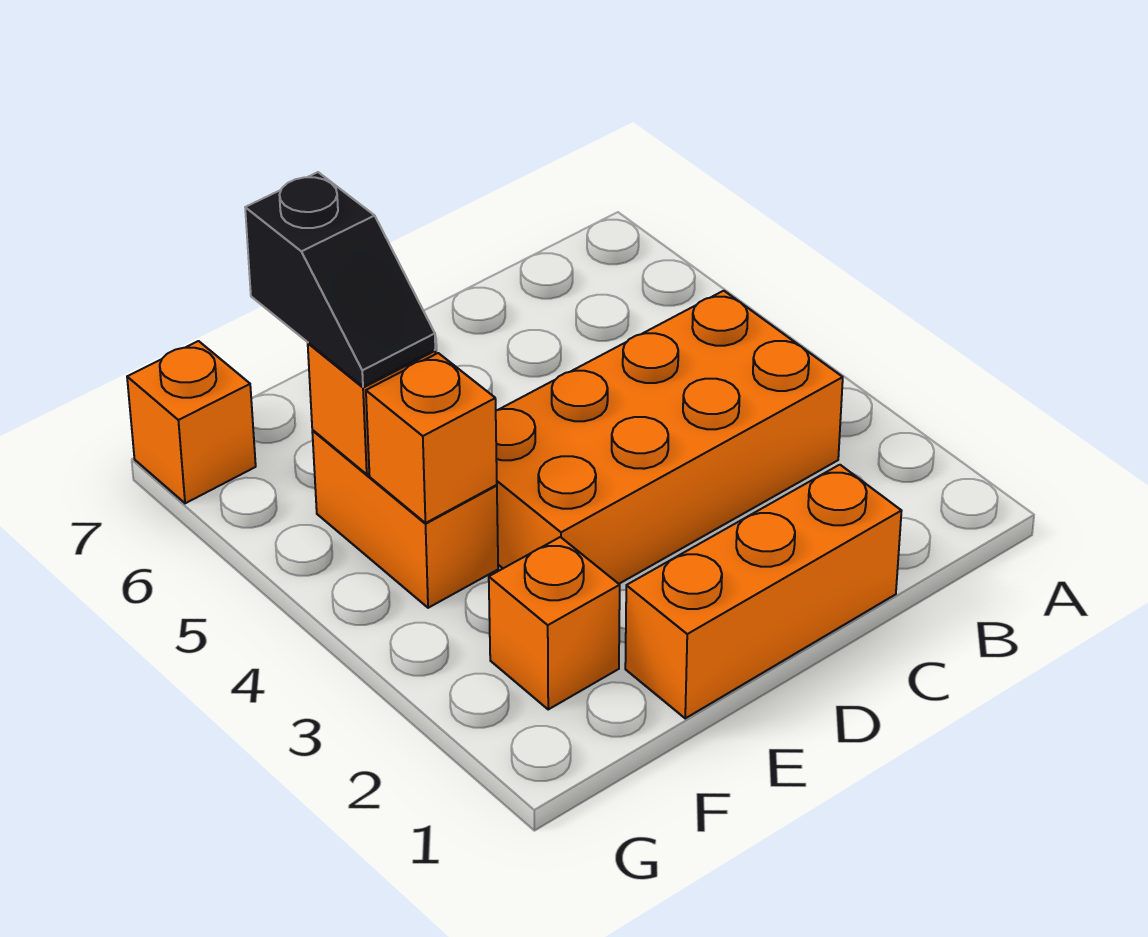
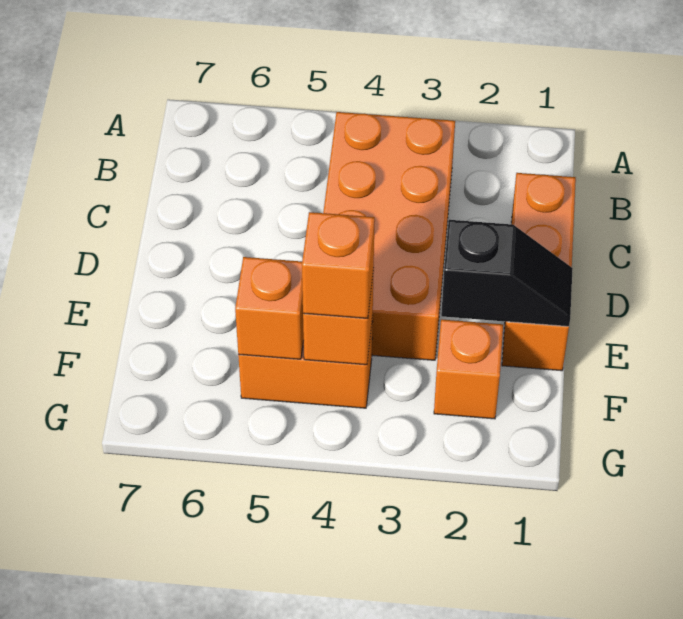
black 1x2 slope [245,172,435,387] -> black 1x2 slope moved to [441,220,573,326]
orange 1x1 brick [127,341,256,503] -> orange 1x1 brick moved to [302,212,375,318]

